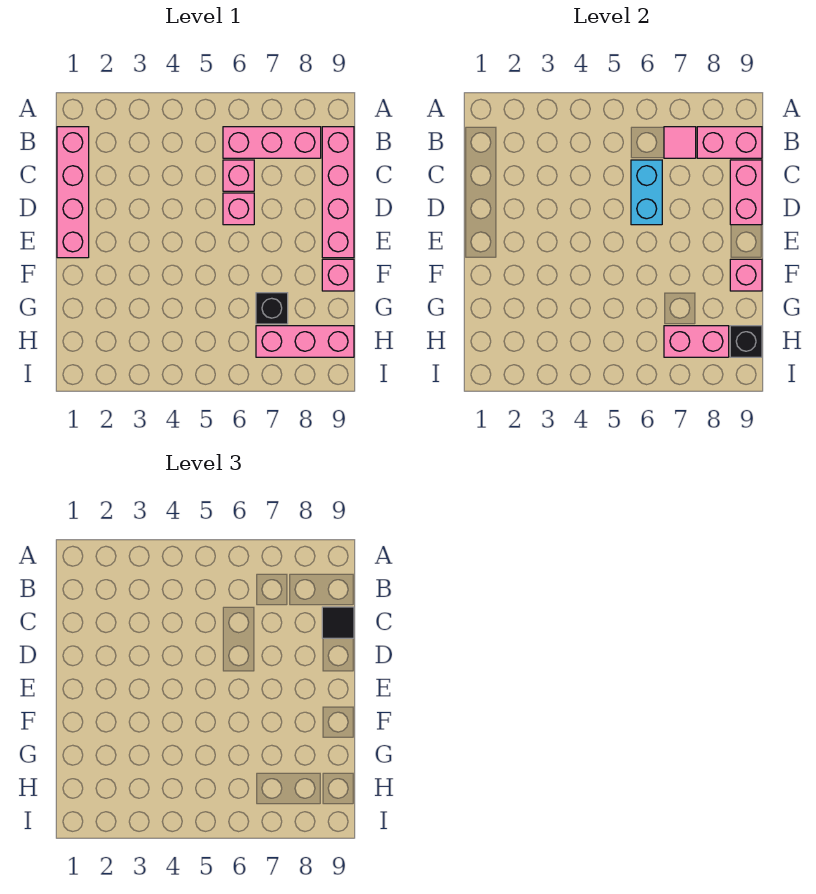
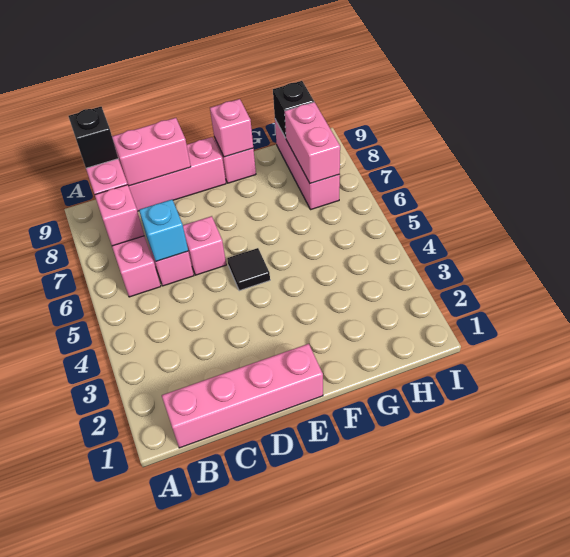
pink 1x1 tile [664,127,696,158] -> pink 1x1 brick [95,185,144,246]
cyan 1x2 brick [631,160,662,225] -> cyan 1x1 brick [139,200,188,261]
black 1x1 tile [322,607,354,638] -> black 1x1 tile moved to [227,248,270,291]
black 1x1 brick [256,293,288,324] -> black 1x1 brick moved to [68,107,118,168]

